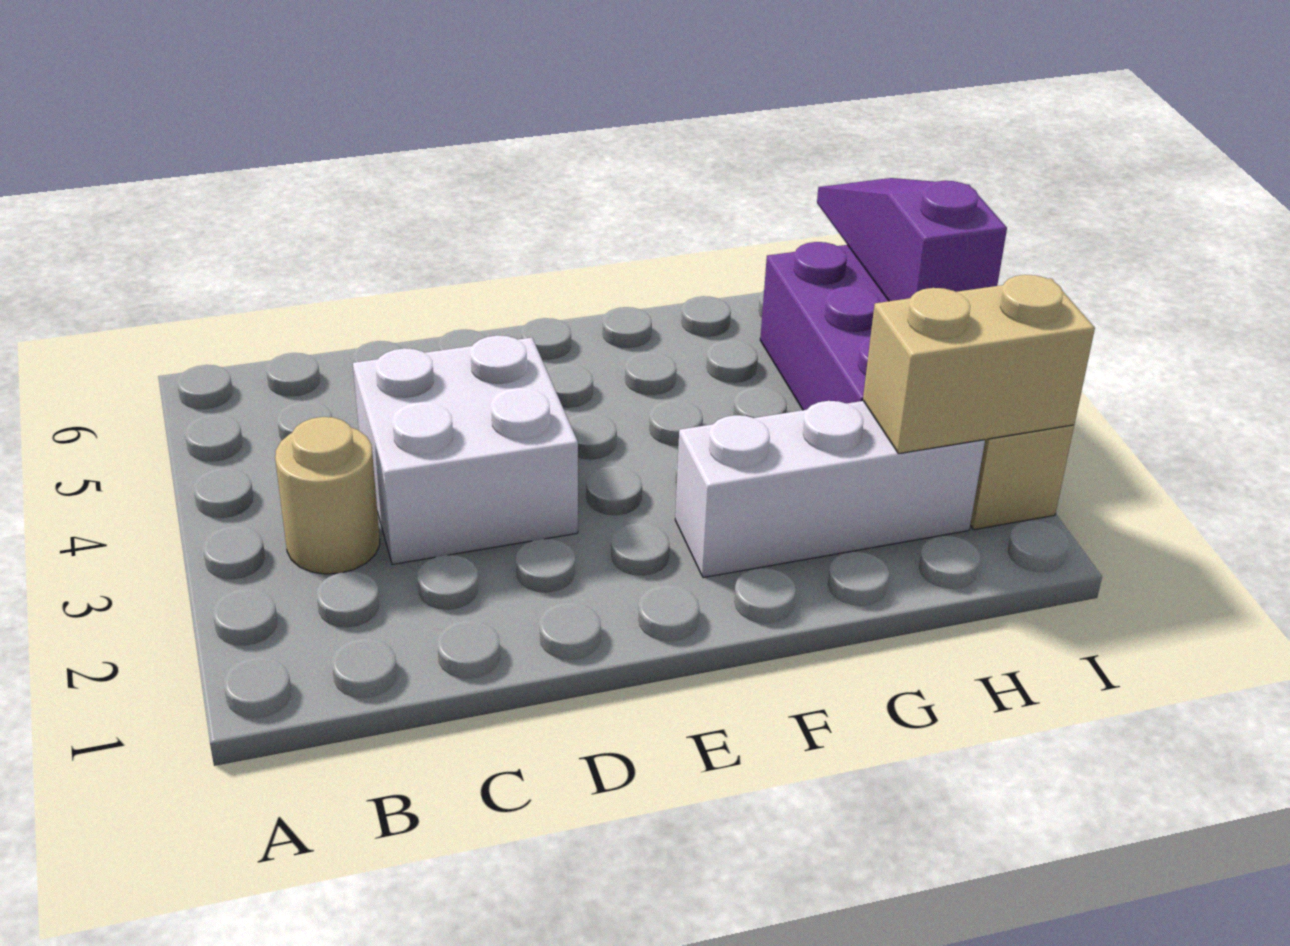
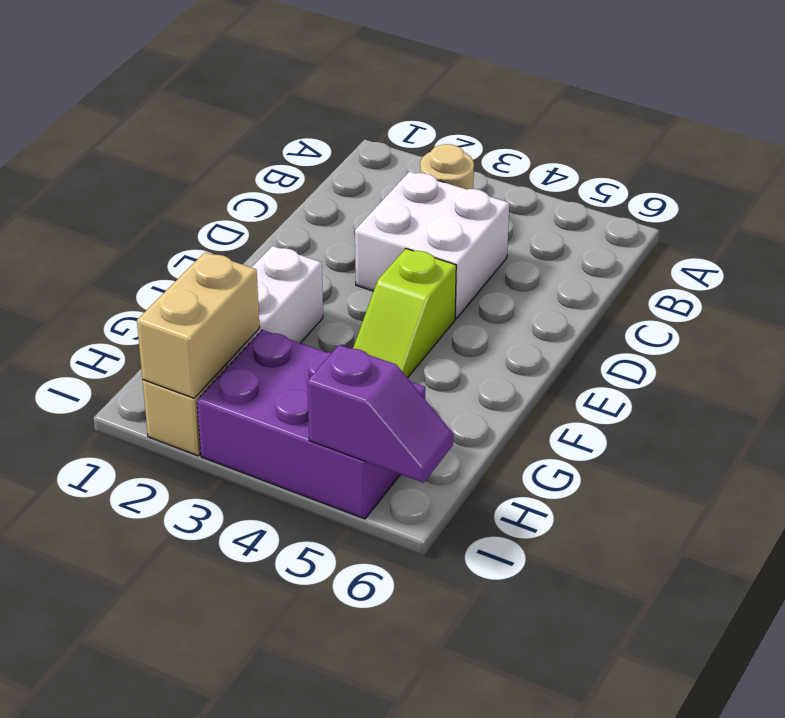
none -> lime 1x2 slope [353,249,456,378]
purple 1x3 slope [817,178,1007,301] -> purple 1x2 slope [307,345,453,483]

